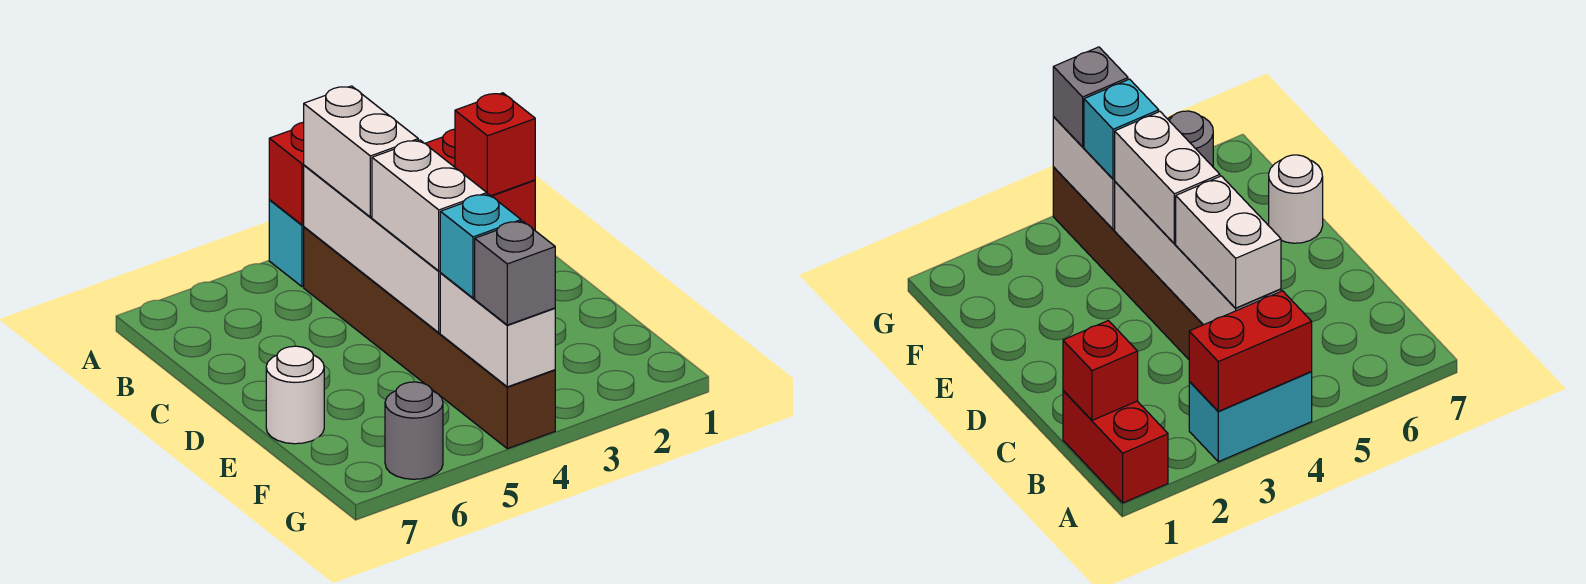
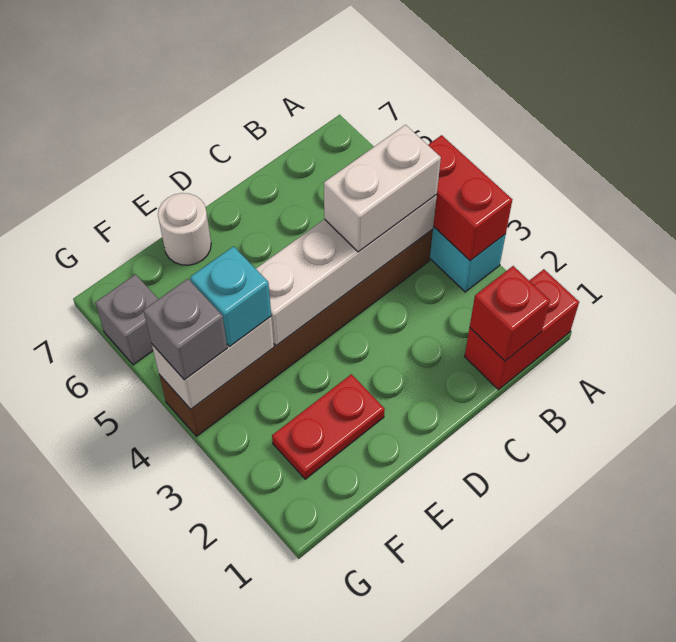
white 1x2 brick [372,140,487,271] -> none
none -> red 1x2 plate [272,374,385,479]
grey 1x1 round brick [385,382,443,479] -> grey 1x1 brick [95,274,158,365]

